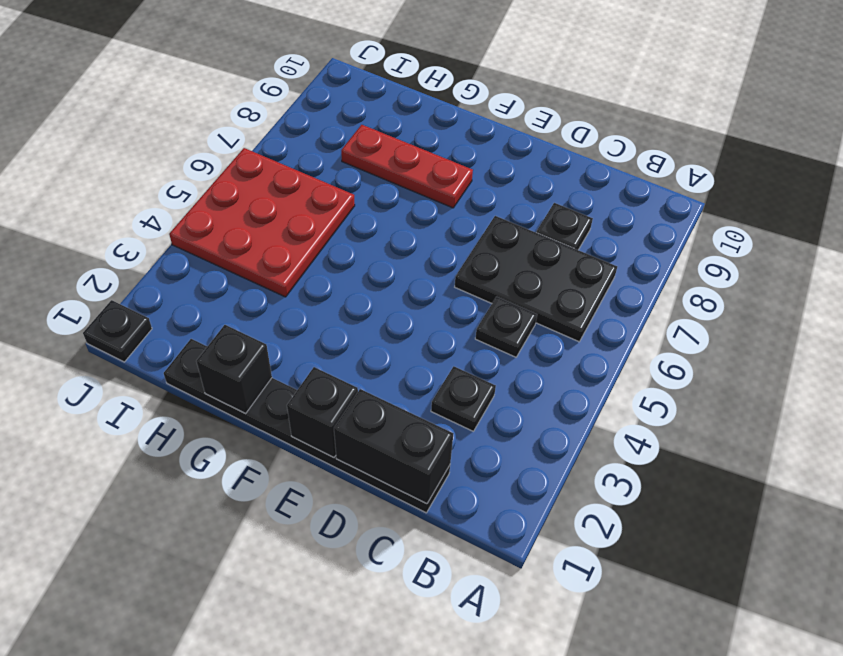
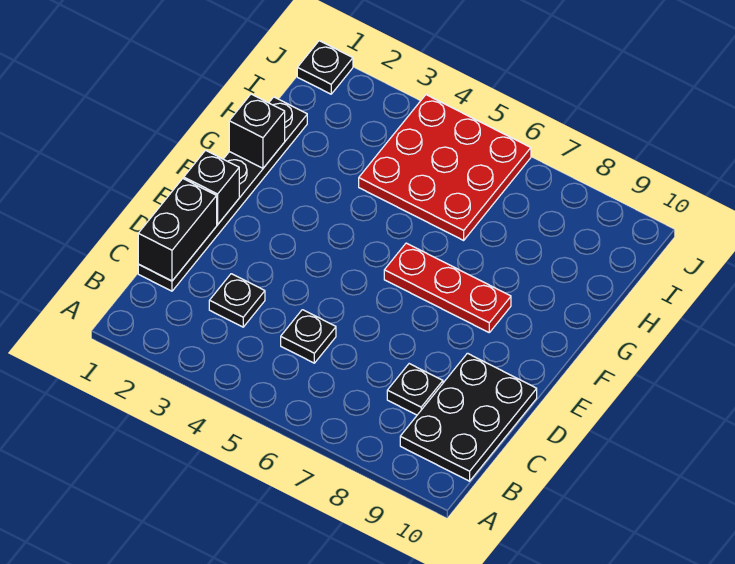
black 2x3 plate [455,216,617,342] -> black 2x3 plate moved to [400,353,537,481]
red 1x3 plate [341,125,473,208] -> red 1x3 plate turned to [384,243,511,332]

